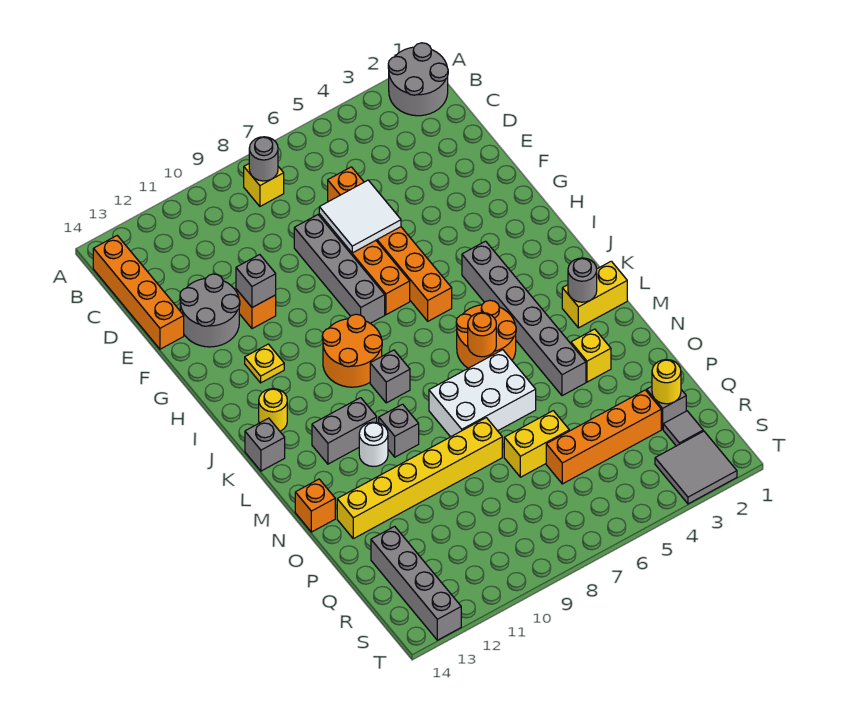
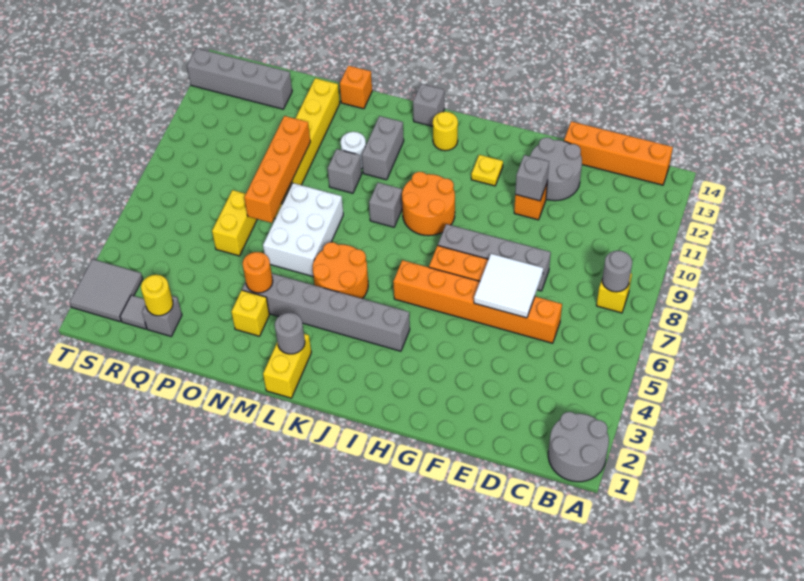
orange 1x1 round brick [468,313,496,357] -> orange 1x1 round brick moved to [243,252,273,293]
orange 1x4 brick [546,390,661,484] -> orange 1x4 brick moved to [244,116,310,223]

